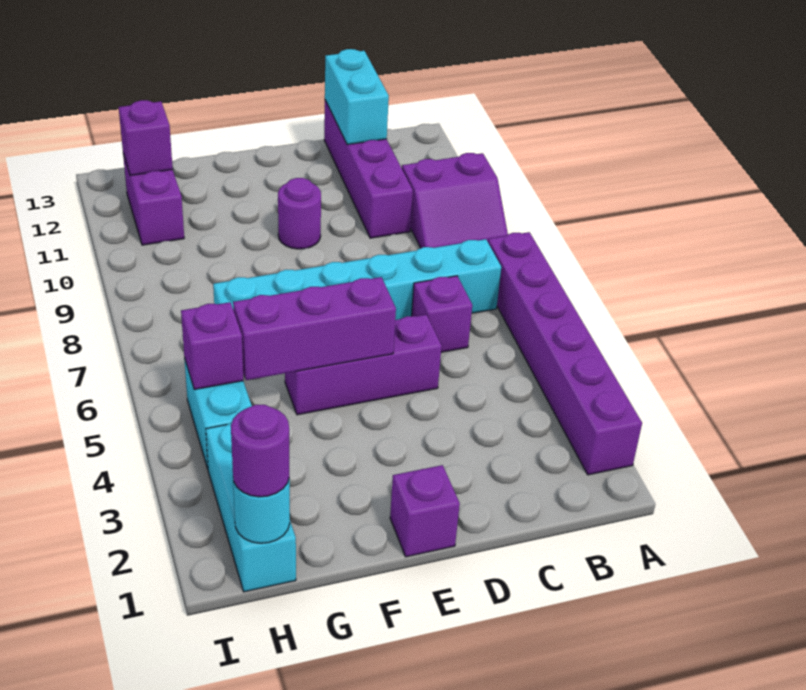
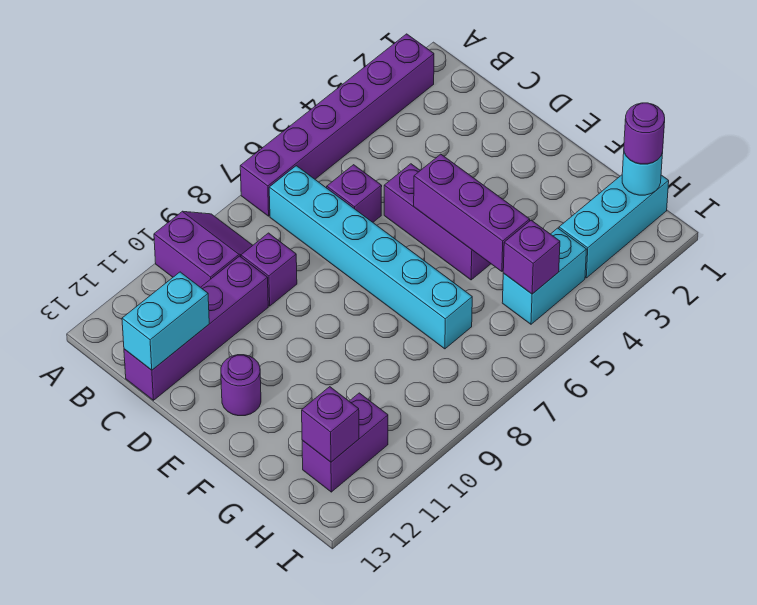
purple 1x1 brick [390,465,460,557] -> purple 1x1 brick moved to [241,233,297,306]
purple 1x1 round brick [278,178,321,249] -> purple 1x1 round brick moved to [221,355,261,416]

